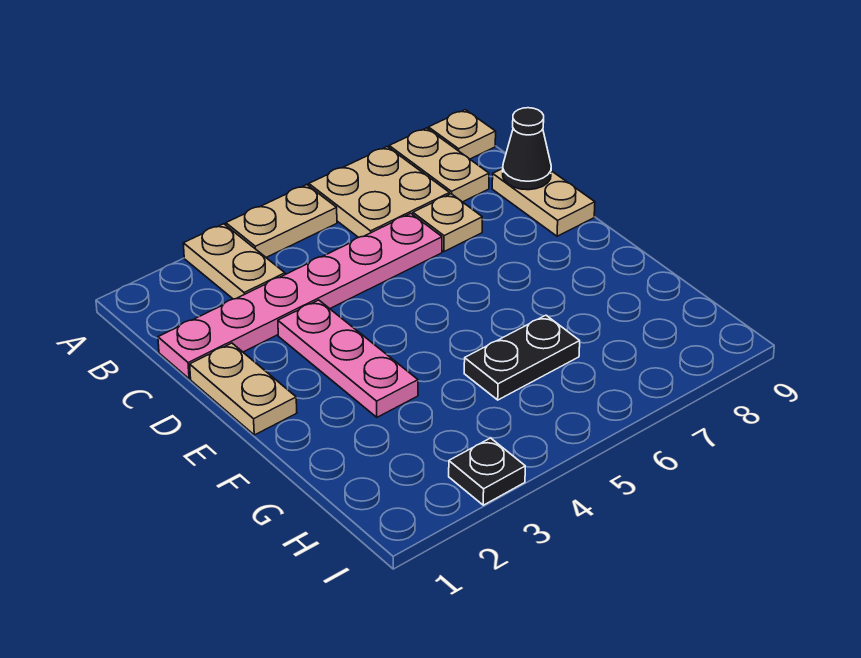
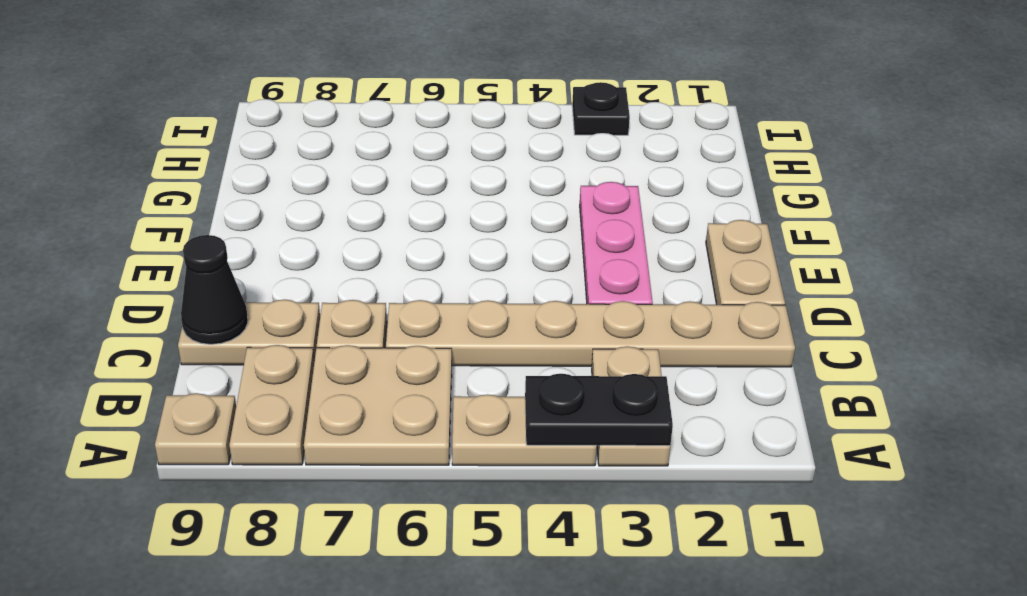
pink 1x6 plate [158,213,442,379] -> tan 1x6 plate [386,300,795,367]
tan 1x2 plate [492,169,595,236] -> tan 1x2 plate turned to [178,299,320,365]
black 1x2 plate [464,315,580,400] -> black 1x2 plate moved to [525,374,673,446]

